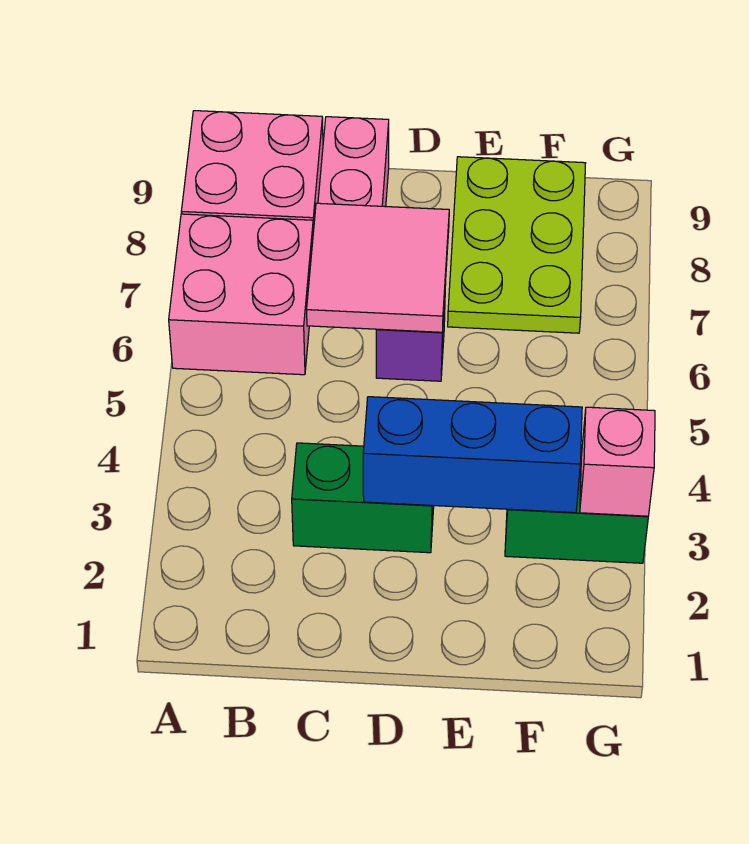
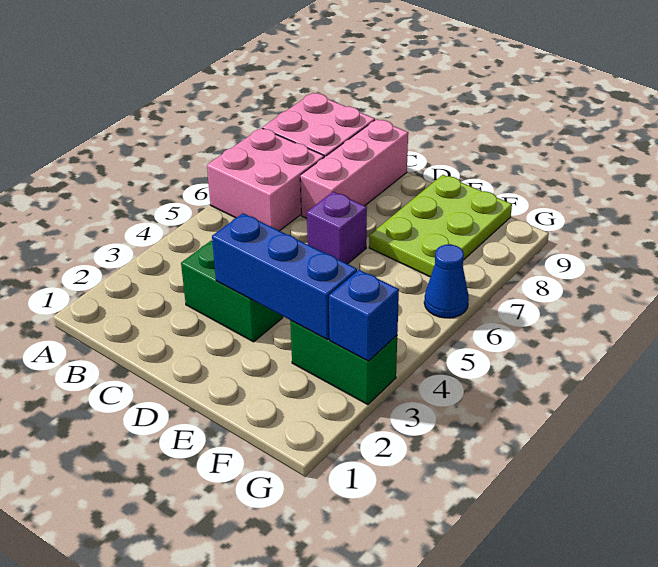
pink 2x2 tile [307,203,449,332] -> none
pink 1x1 brick [580,407,655,516] -> blue 1x1 brick [329,270,399,361]
none -> blue 1x1 cone [424,244,469,318]

